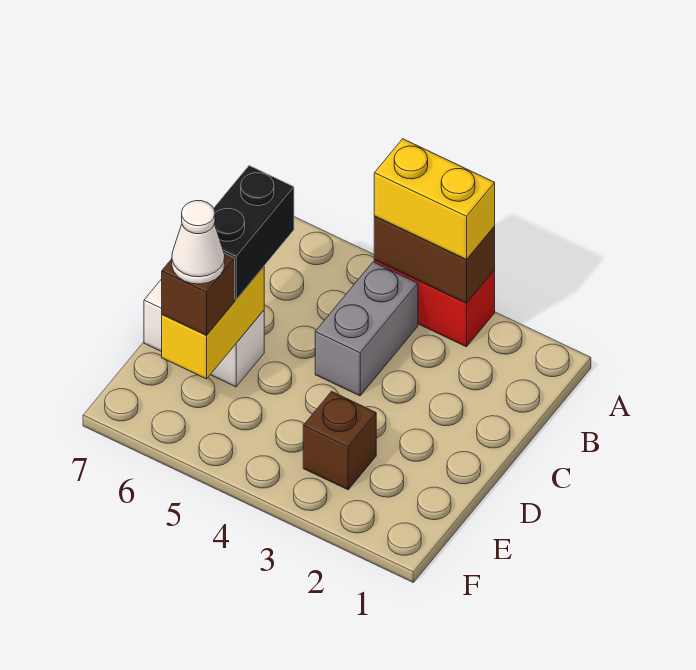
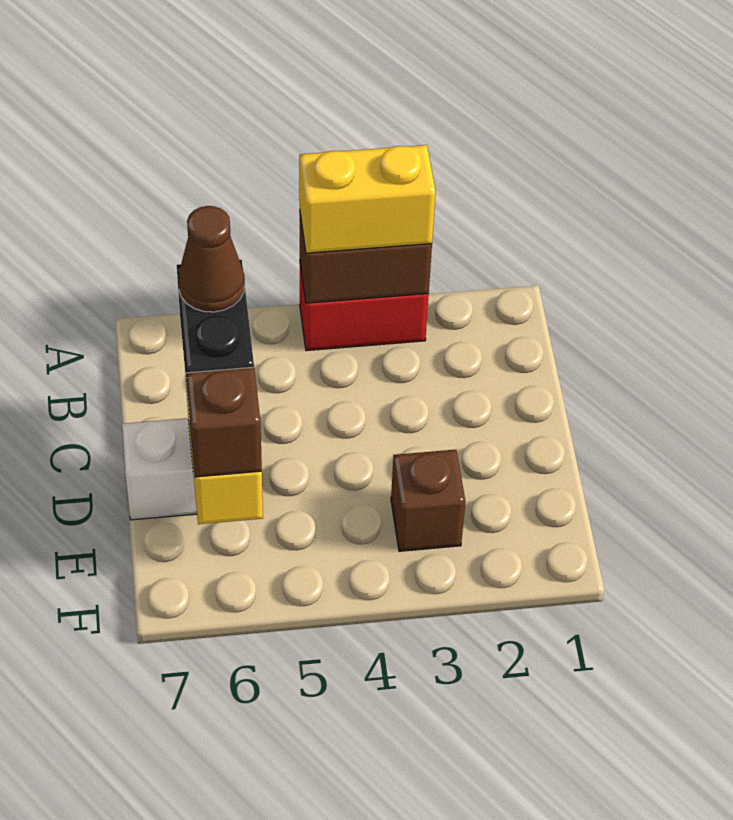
grey 1x2 brick [315,262,418,396] -> none
none -> brown 1x1 cone [178,206,245,312]
white 1x1 cone [172,201,225,284] -> none

